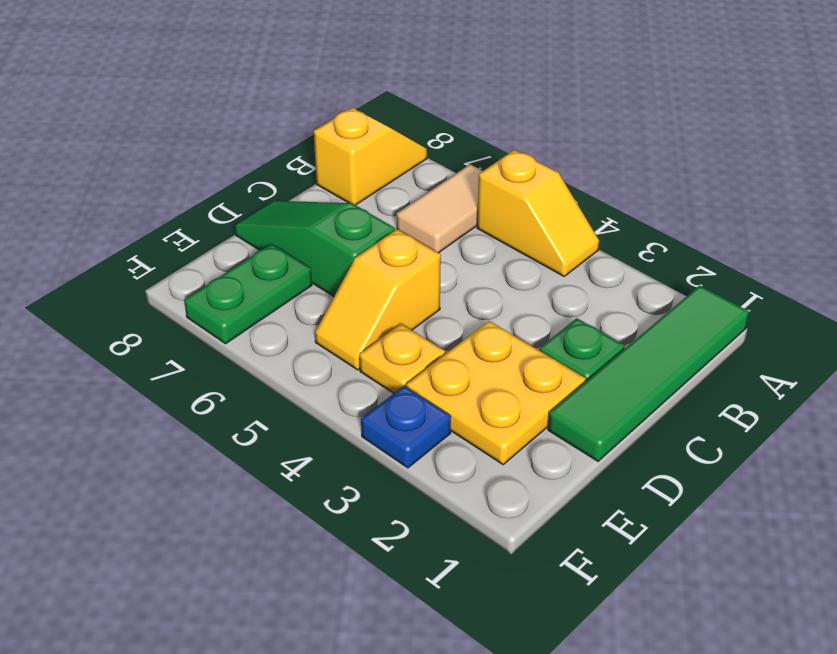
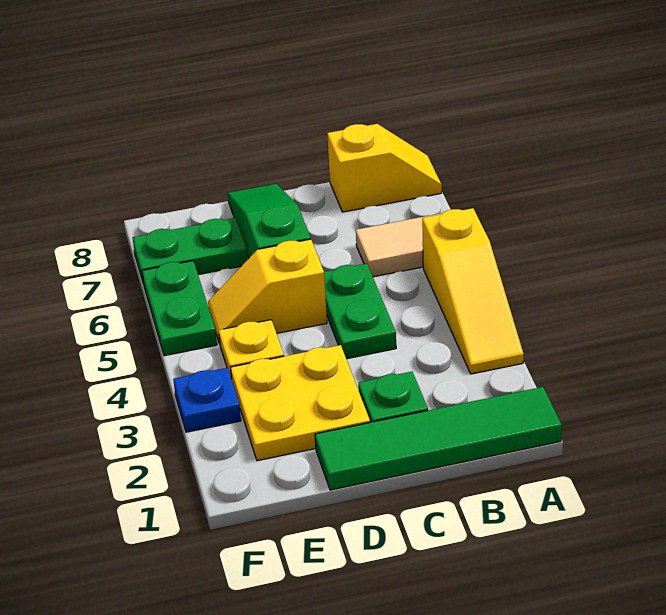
yellow 1x2 slope [477,150,599,276] -> yellow 1x3 slope [422,208,524,374]
none -> green 1x2 plate [324,263,396,359]
none -> green 1x2 plate [142,261,217,356]

